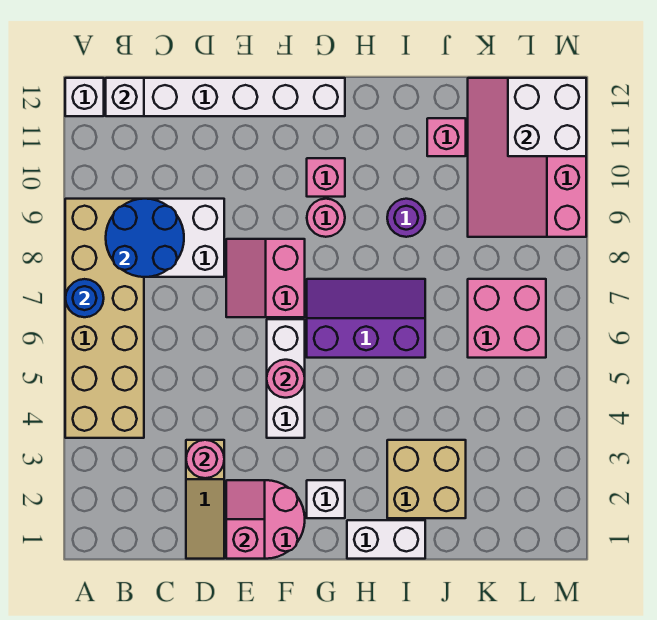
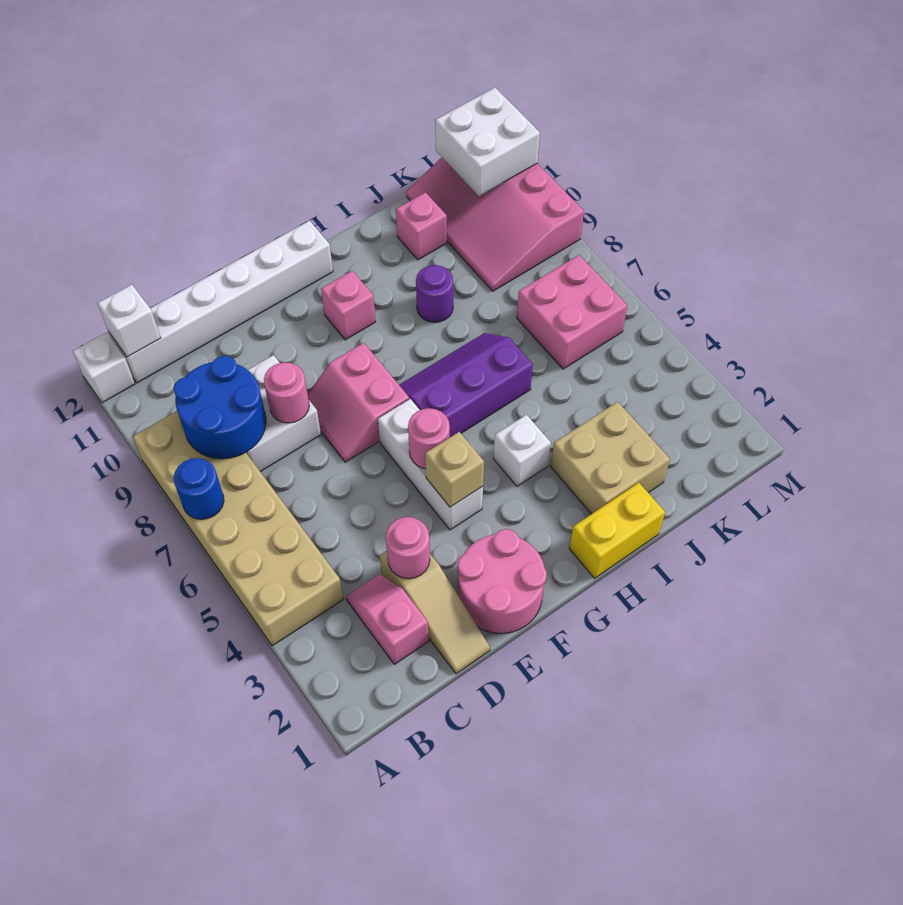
pink 1x2 slope [226,480,265,559] -> pink 1x2 slope moved to [346,574,429,664]
none -> tan 1x1 brick [425,432,484,507]
white 1x1 brick [307,480,345,518] -> white 1x1 brick moved to [493,415,551,486]
pink 1x1 round brick [307,199,345,237] -> pink 1x1 round brick moved to [264,362,309,423]
white 1x2 brick [347,520,425,559] -> yellow 1x2 brick [569,483,665,578]

